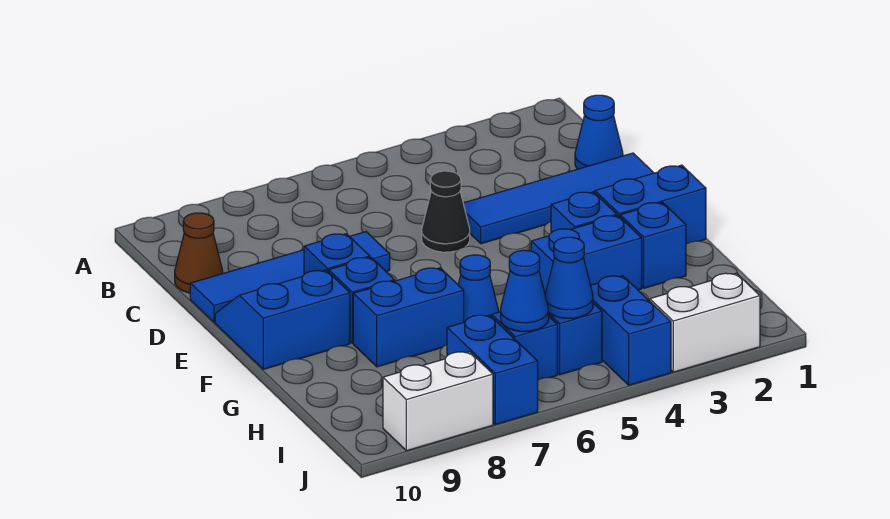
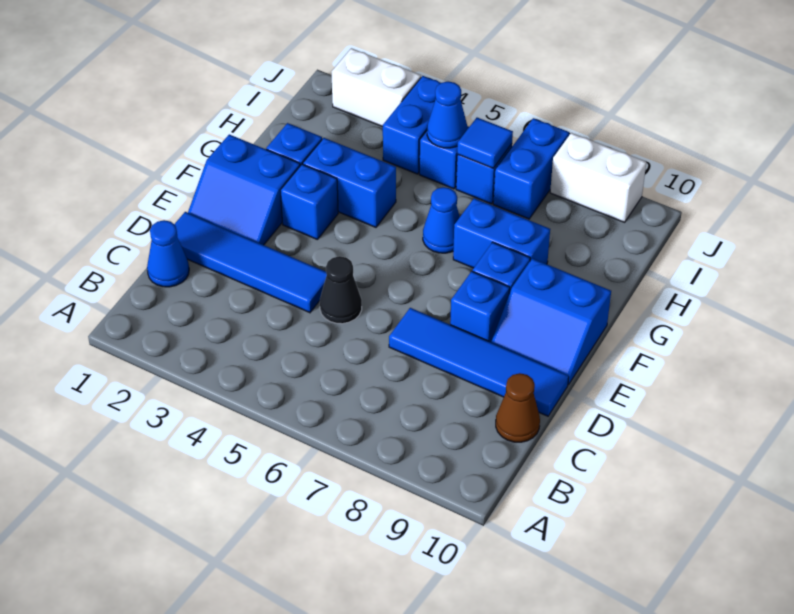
blue 1x1 cone [501,250,549,332] -> blue 1x1 tile [457,118,513,168]

